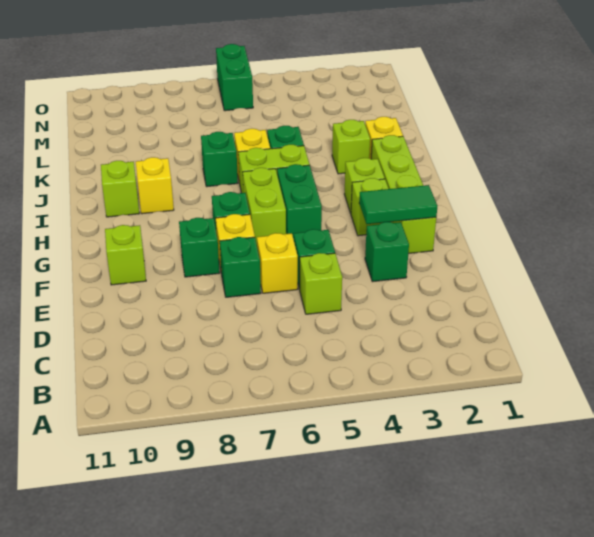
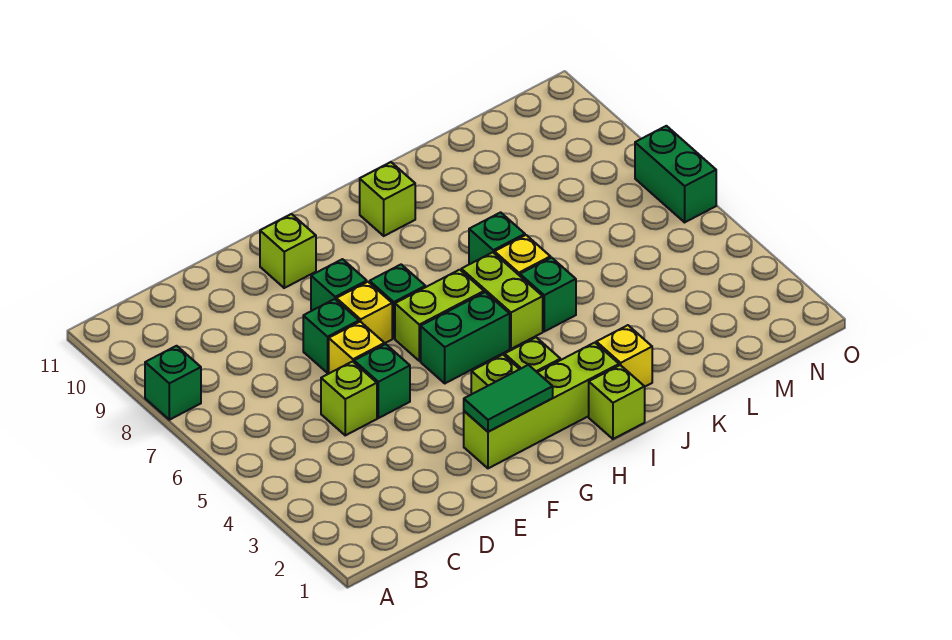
green 1x1 brick [365,222,409,282] -> green 1x1 brick moved to [145,346,201,420]
green 1x2 tile [359,185,437,224] -> green 1x2 tile turned to [464,365,553,432]
yellow 1x1 brick [136,157,174,214] -> none
lime 1x1 brick [332,120,370,174] -> lime 1x1 brick moved to [589,365,645,439]
green 1x2 brick [216,44,253,111] -> green 1x2 brick turned to [635,126,716,222]

